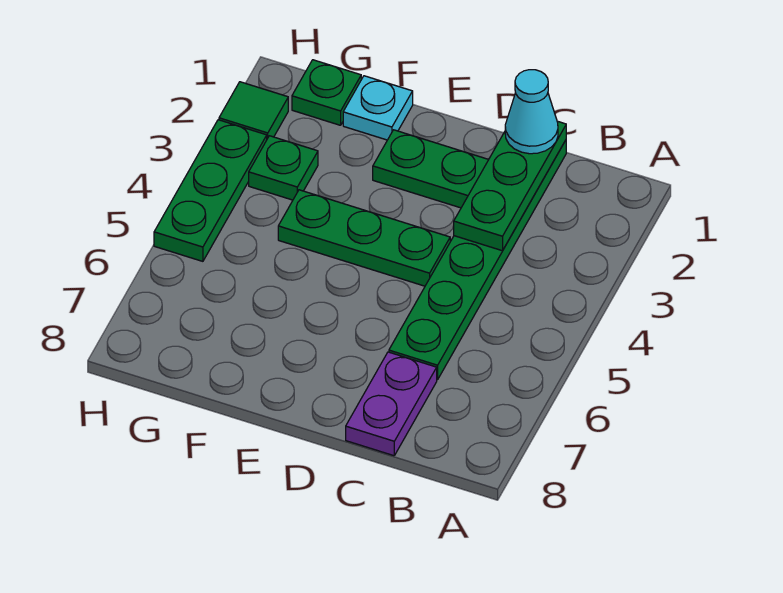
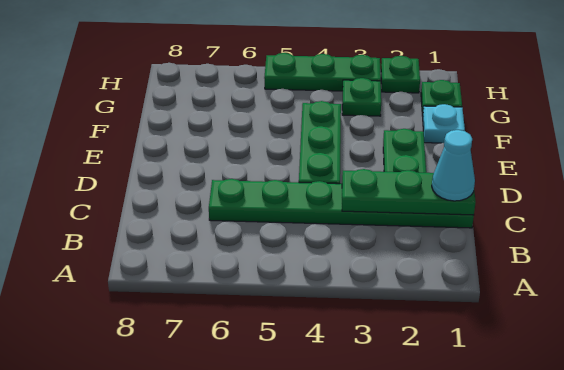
purple 1x2 plate [346,352,437,456] -> none
green 1x1 tile [219,82,288,139] -> green 1x1 plate [381,56,420,93]

